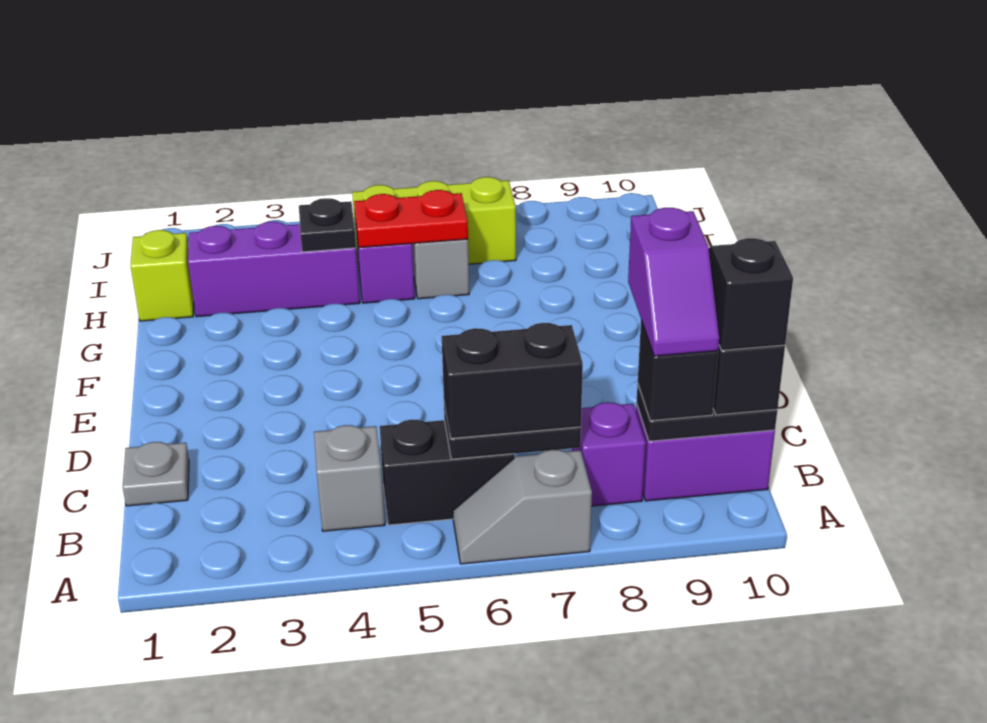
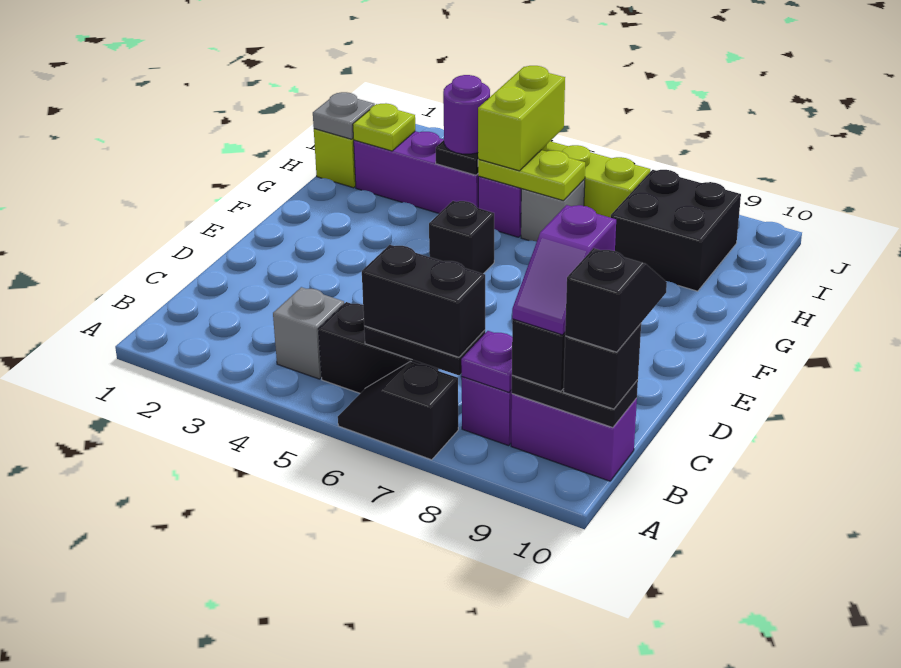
grey 1x2 slope [453,450,592,564] -> black 1x2 slope [338,362,458,460]
none -> purple 1x1 plate [461,331,512,392]
grey 1x1 plate [123,442,189,506] -> grey 1x1 plate moved to [313,92,375,139]
none -> black 1x1 brick [429,201,494,274]
none -> lime 1x1 plate [353,103,415,151]
none -> purple 1x1 round brick [443,75,490,154]
red 1x2 plate [354,190,468,248] -> lime 1x2 plate [478,150,585,201]
none -> lime 1x2 brick [478,66,565,171]
none -> black 2x2 brick [611,170,741,291]

